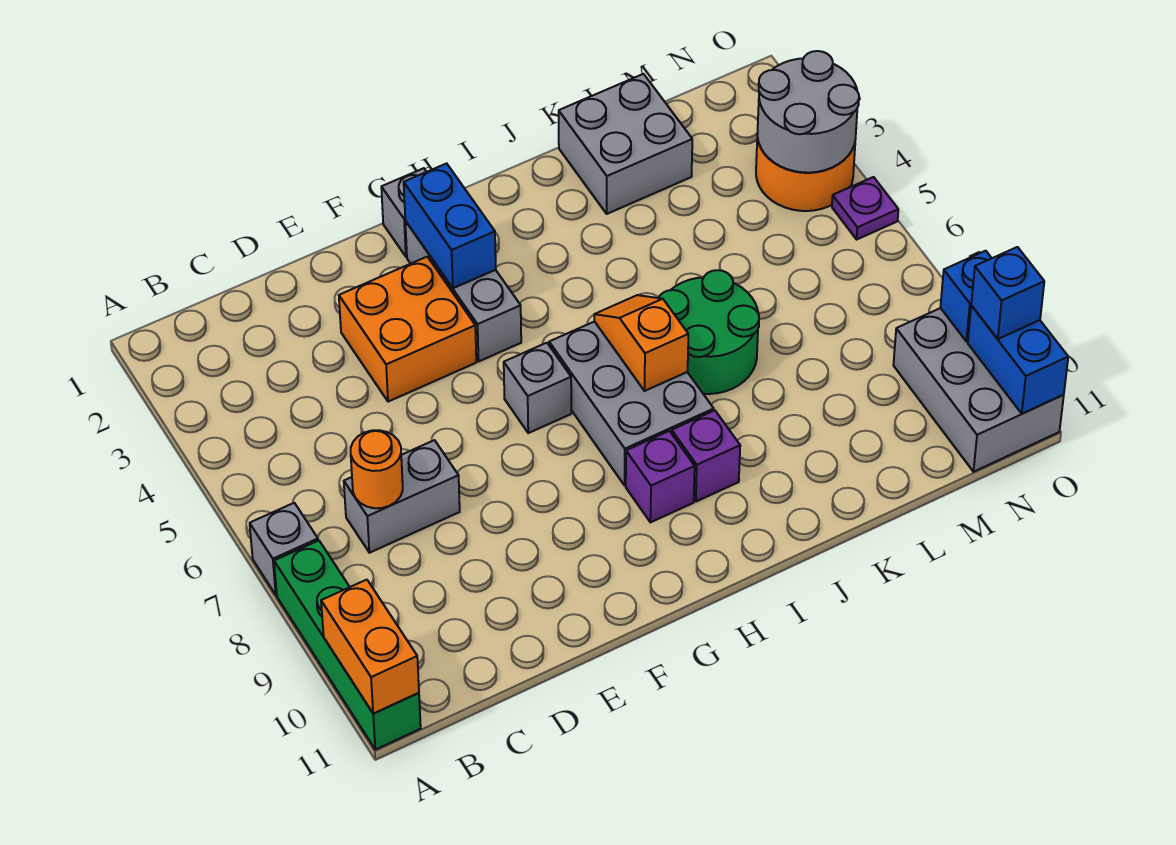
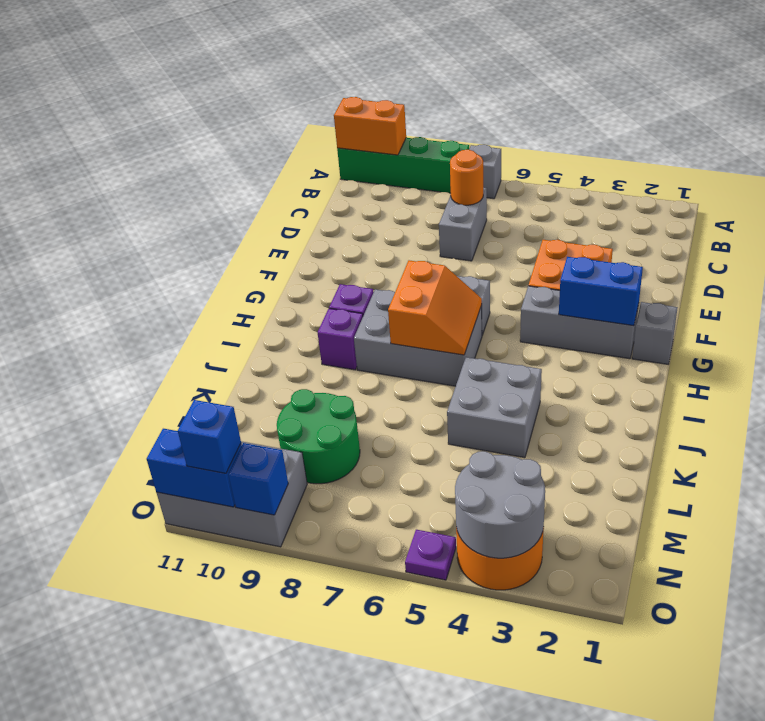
orange 1x2 slope [594,295,688,391] -> orange 2x2 slope [388,260,482,355]
green 2x2 round brick [659,270,759,394] -> green 2x2 round brick moved to [277,389,360,484]
grey 2x2 brick [559,74,692,214] -> grey 2x2 brick moved to [447,357,542,458]

